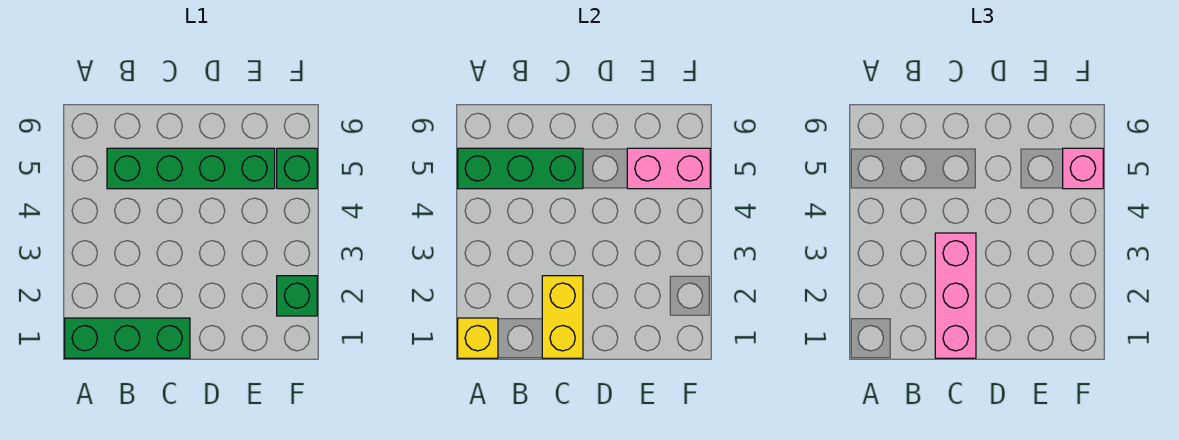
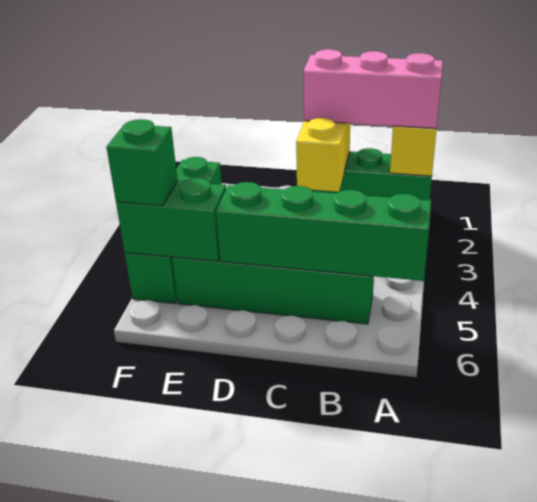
green 1x3 brick [458,148,583,189] -> green 1x4 brick [216,182,431,281]
pink 1x3 brick [935,233,976,358] -> pink 1x3 brick turned to [304,49,443,128]
pink 1x2 brick [627,148,710,189] -> green 1x2 brick [116,178,226,261]
pink 1x1 brick [1063,148,1103,189] -> green 1x1 brick [106,119,178,206]

